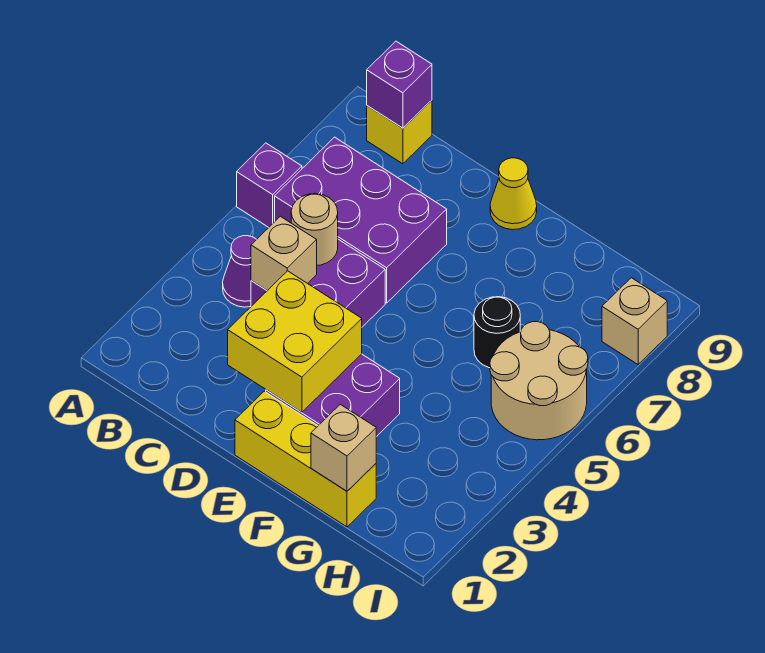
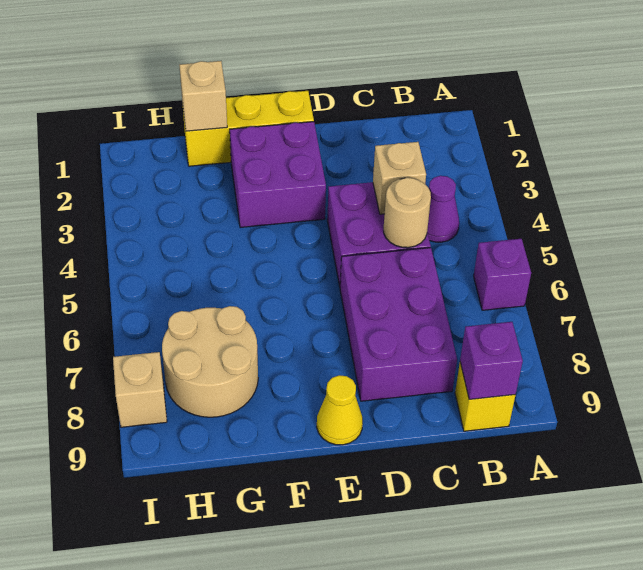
purple 2x3 brick [275,137,447,303] -> purple 2x3 brick turned to [340,248,457,401]
yellow 2x2 brick [228,271,362,412] -> none
black 1x1 round brick [474,297,520,368] -> none
tan 2x2 round brick [490,322,588,440] -> tan 2x2 round brick moved to [162,306,258,417]

